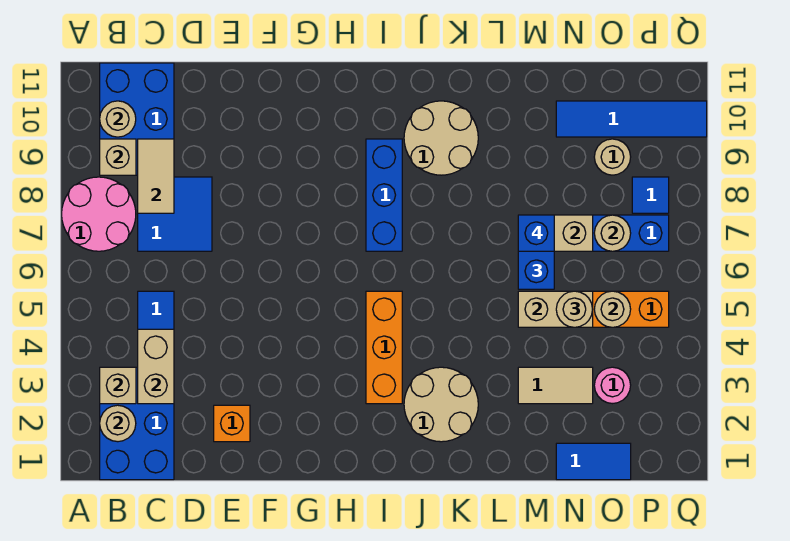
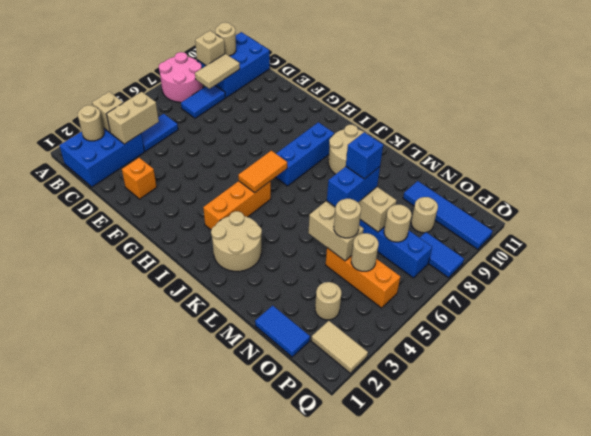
blue 2x2 tile [138,177,212,251] -> blue 1x2 tile [181,86,225,118]
none -> orange 1x2 tile [238,151,287,193]
tan 1x2 tile [518,367,593,404] -> tan 1x2 tile moved to [311,321,368,373]
pink 1x1 round brick [594,367,631,404] -> tan 1x1 round brick [315,282,341,320]
blue 1x1 tile [632,177,669,213] -> blue 1x2 tile [420,232,464,278]

